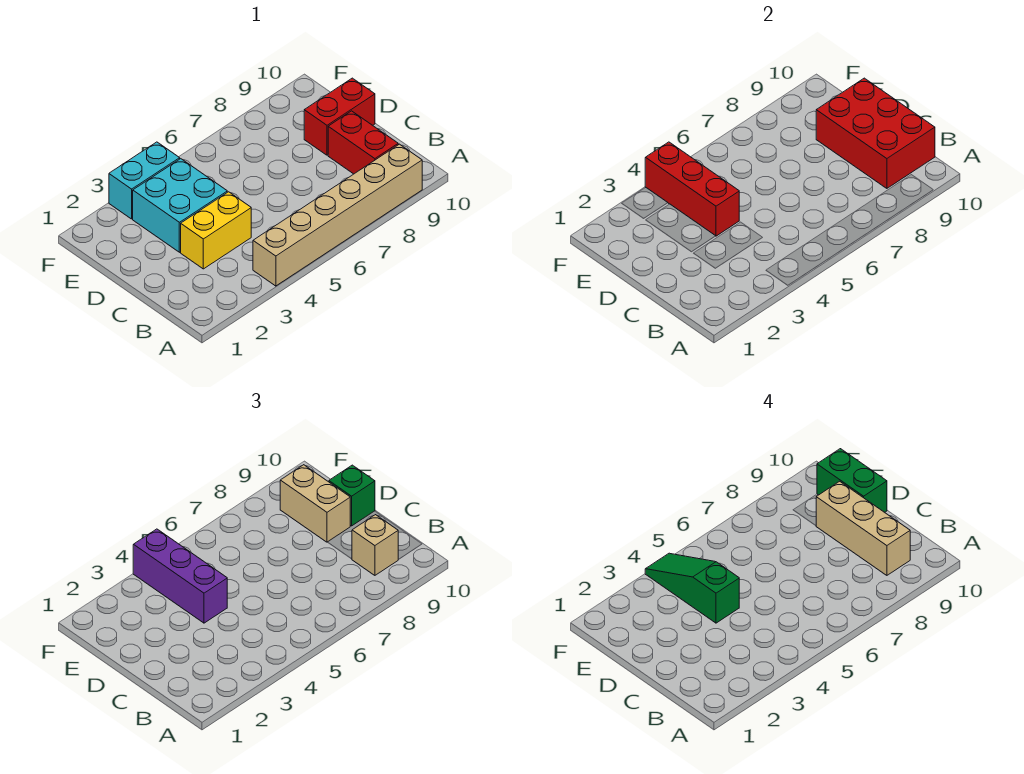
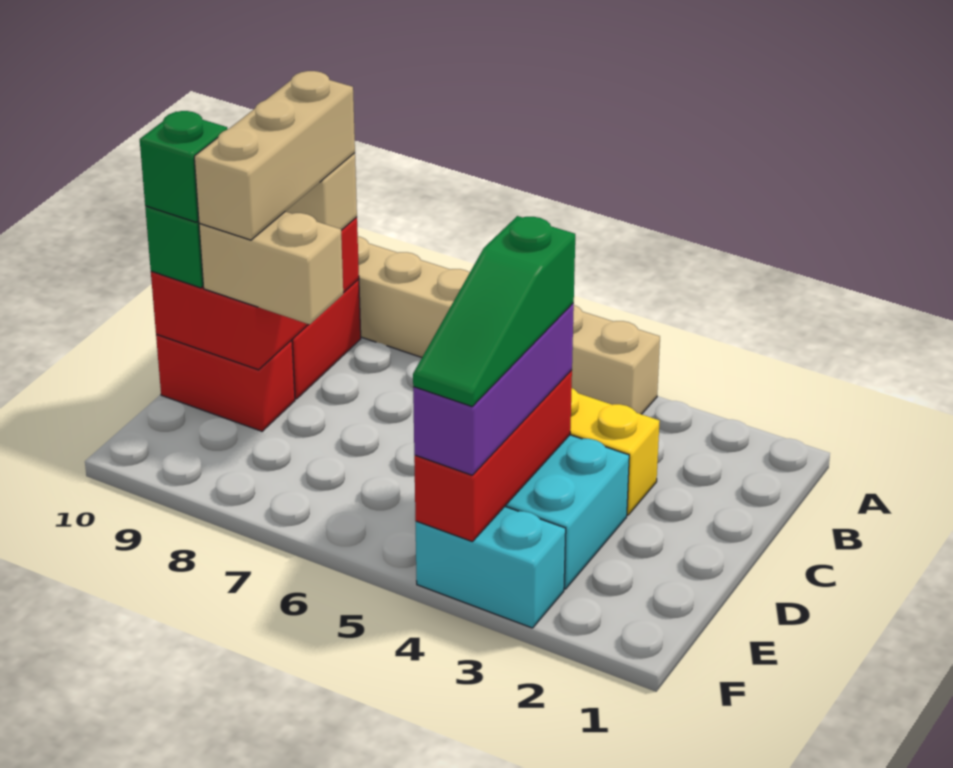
tan 1x2 brick [280,465,350,542] -> tan 1x2 brick turned to [199,212,343,325]
green 1x2 brick [817,449,887,512] -> green 1x1 brick [140,111,228,222]

